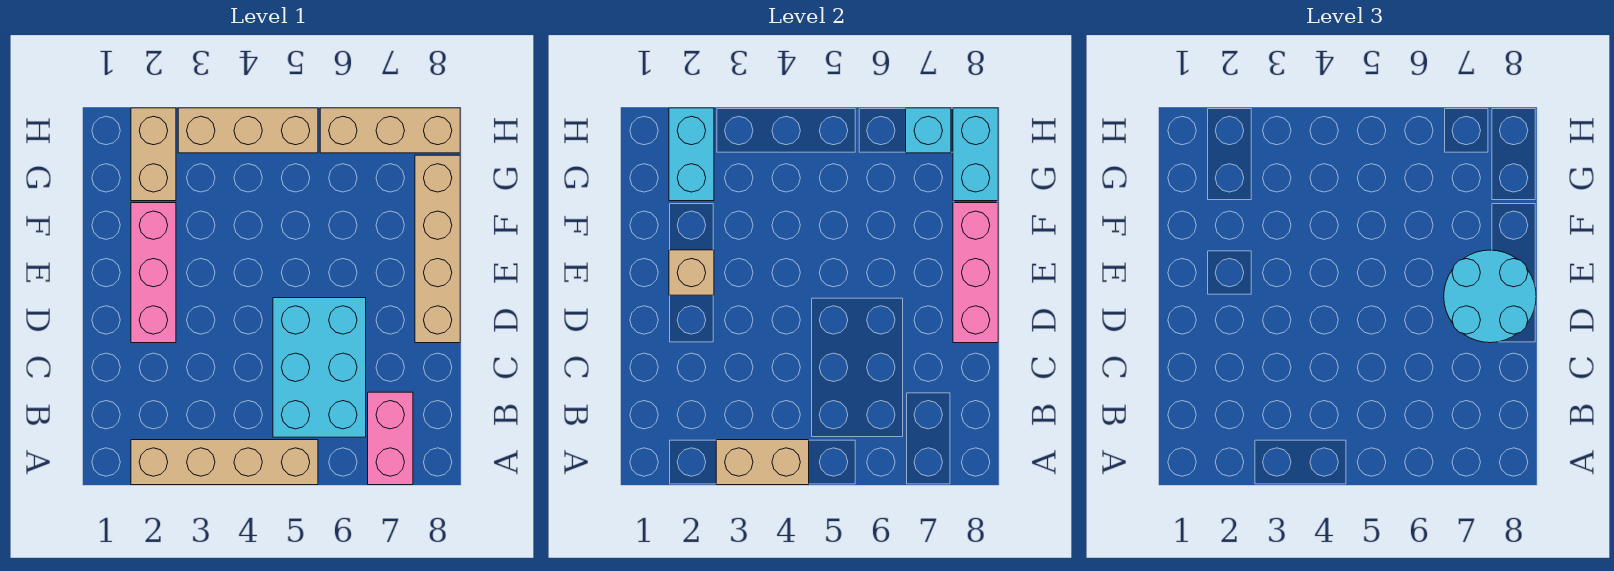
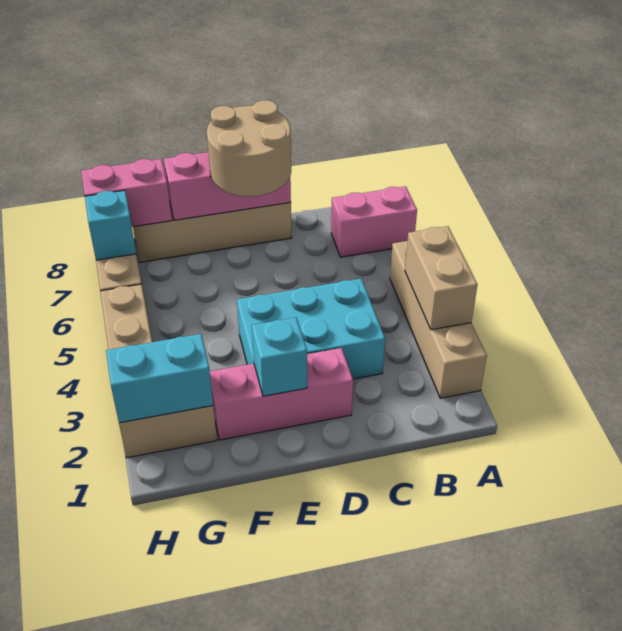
cyan 2x3 brick [273,298,366,437] -> cyan 2x3 brick moved to [237,279,385,379]
cyan 2x2 round brick [1444,250,1536,343] -> tan 2x2 round brick [207,100,291,196]
tan 1x1 brick [669,250,714,295] -> cyan 1x1 brick [252,317,307,396]
cyan 1x2 brick [953,108,998,201] -> pink 1x2 brick [81,159,172,227]

